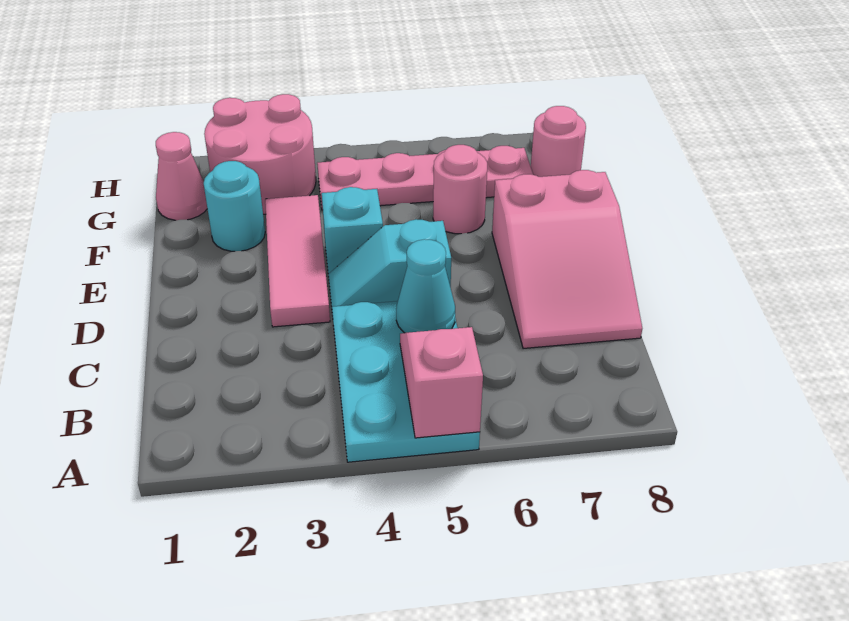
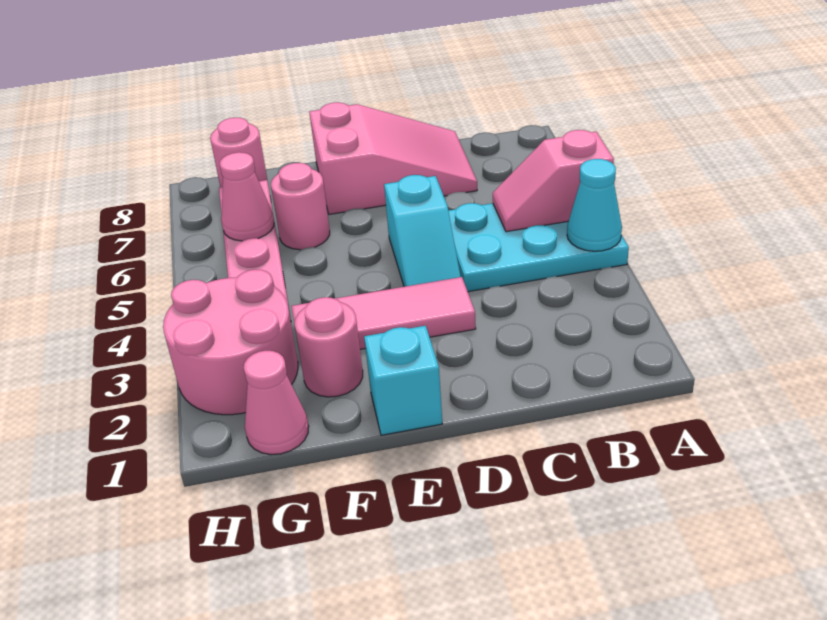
cyan 1x1 cone [396,239,455,333] -> cyan 1x1 cone moved to [567,159,622,251]
cyan 1x1 brick [322,187,383,277] -> cyan 1x1 brick moved to [364,326,442,435]
cyan 1x1 round brick [204,161,265,251] -> pink 1x1 round brick [295,297,363,397]
none -> pink 1x1 cone [220,152,274,241]

